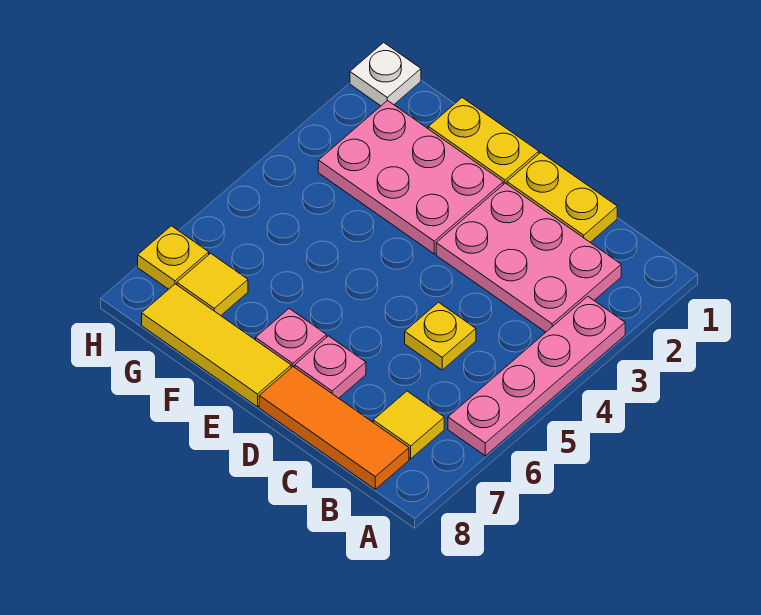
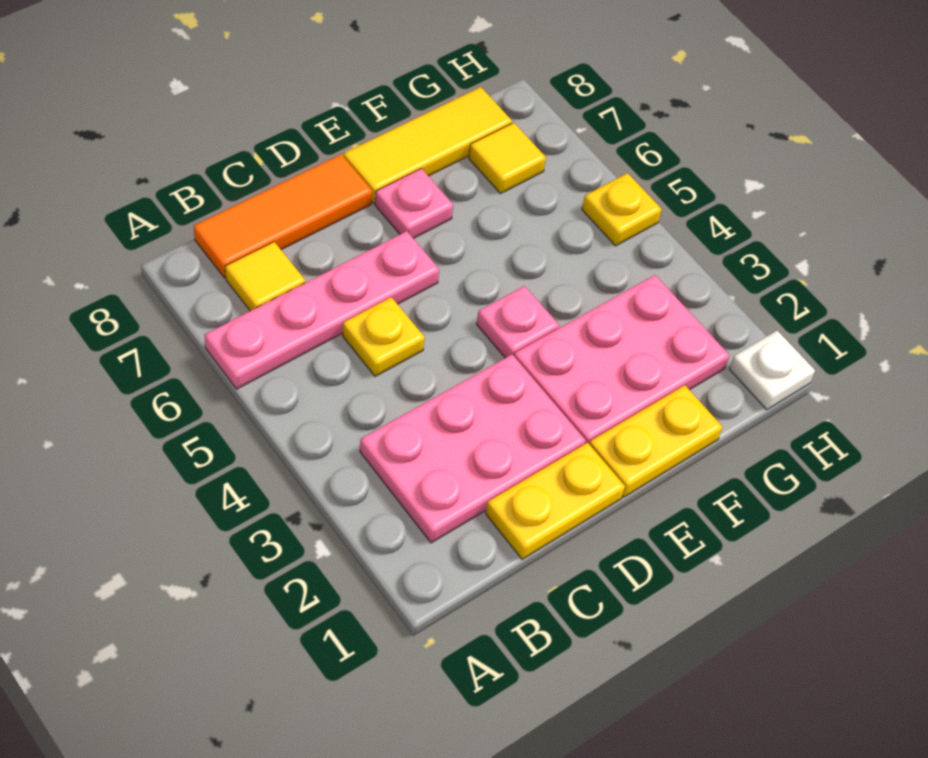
pink 1x4 plate [448,296,625,456] -> pink 1x4 plate turned to [205,231,439,389]
pink 1x1 plate [295,336,366,398] -> pink 1x1 plate moved to [477,286,559,358]
yellow 1x1 plate [138,226,209,289] -> yellow 1x1 plate moved to [582,173,662,246]

